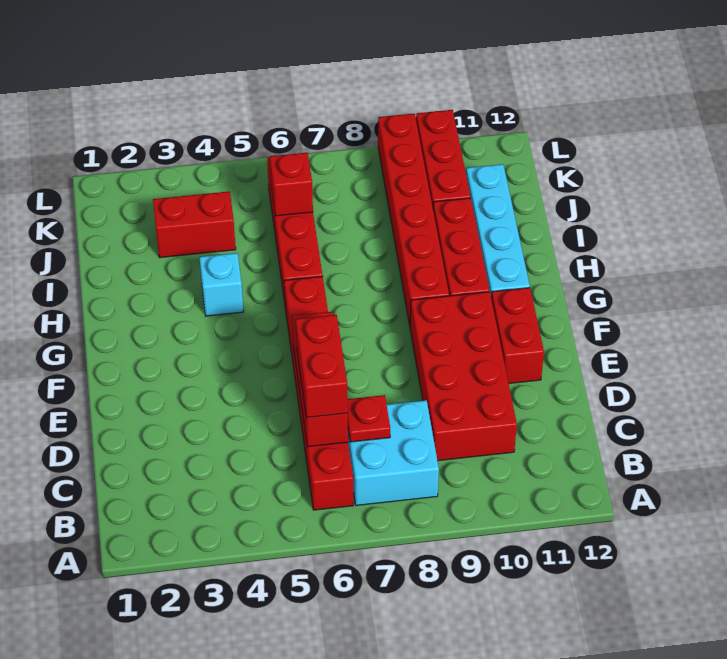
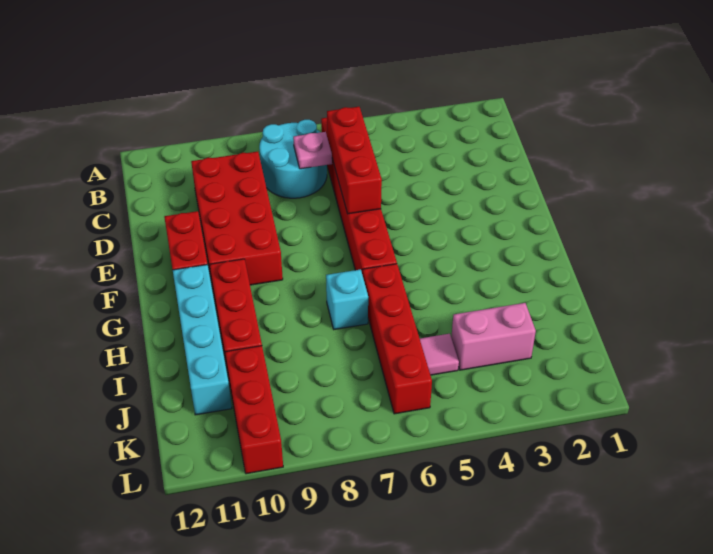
cyan 2x2 brick [348,400,439,505] -> cyan 2x2 round brick [259,120,327,198]
red 1x2 brick [296,315,348,418] -> none
red 1x1 plate [347,395,390,442] -> pink 1x1 plate [293,132,332,169]
red 1x6 brick [378,114,449,325] -> none
cyan 1x1 brick [199,253,243,316] -> cyan 1x1 brick moved to [326,269,368,329]
red 1x2 brick [153,191,236,258] -> pink 1x2 brick [451,303,536,370]
none -> pink 1x1 tile [420,334,459,375]
red 1x1 brick [270,153,313,216] -> none

